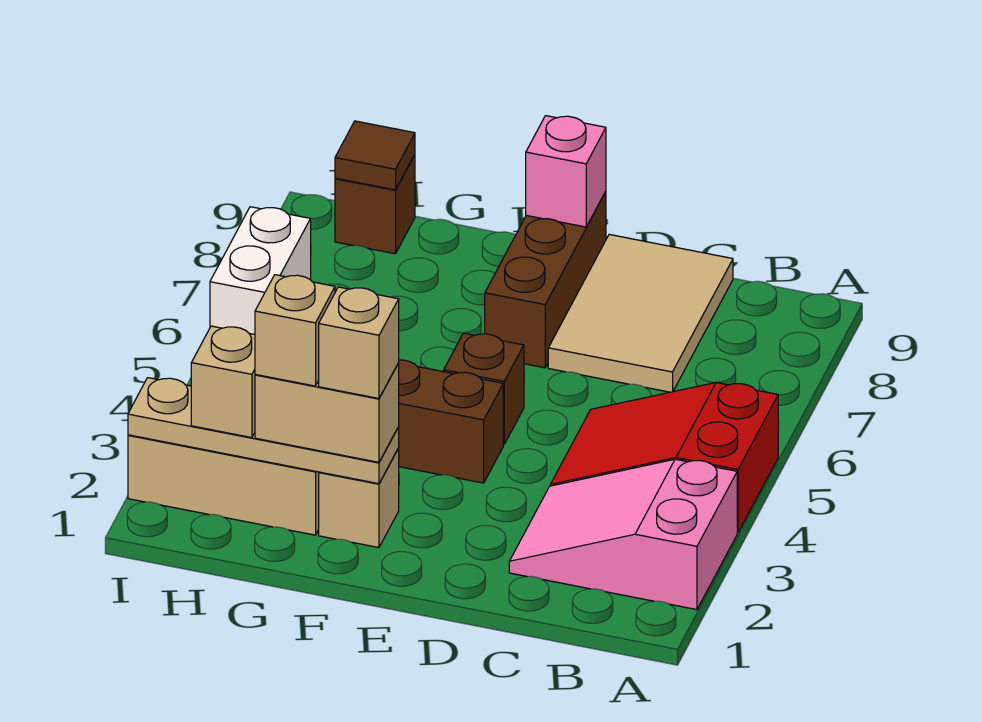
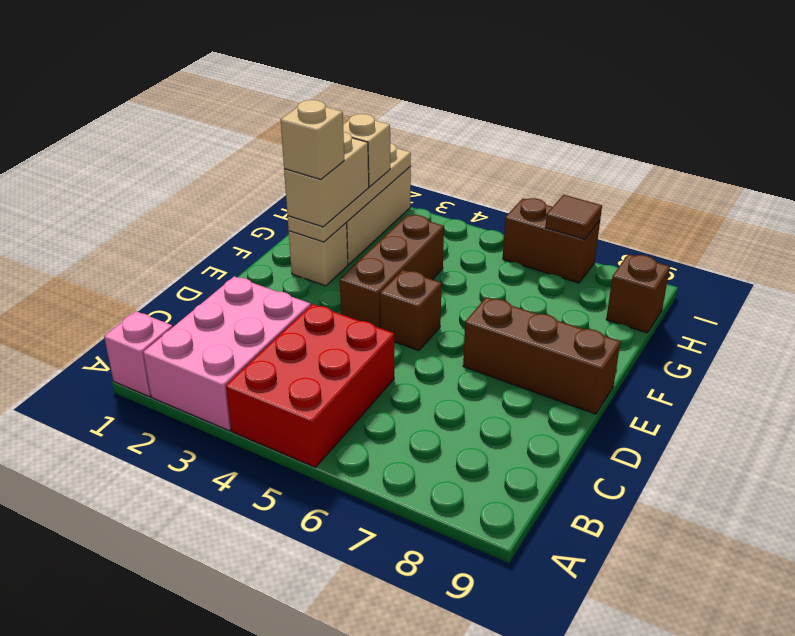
pink 2x3 slope [509,459,737,610] -> pink 2x3 brick [143,276,311,431]
red 2x3 slope [550,382,778,533] -> red 2x3 brick [226,304,394,467]
tan 2x3 tile [548,234,733,392] -> none
pink 1x1 brick [526,116,606,227] -> pink 1x1 brick moved to [104,311,173,397]
tan 1x1 brick [255,275,335,386] -> none
brown 1x1 tile [335,121,415,190] -> brown 1x1 tile moved to [545,195,602,239]
white 1x2 brick [210,207,311,335] -> brown 1x2 brick [503,198,600,283]

